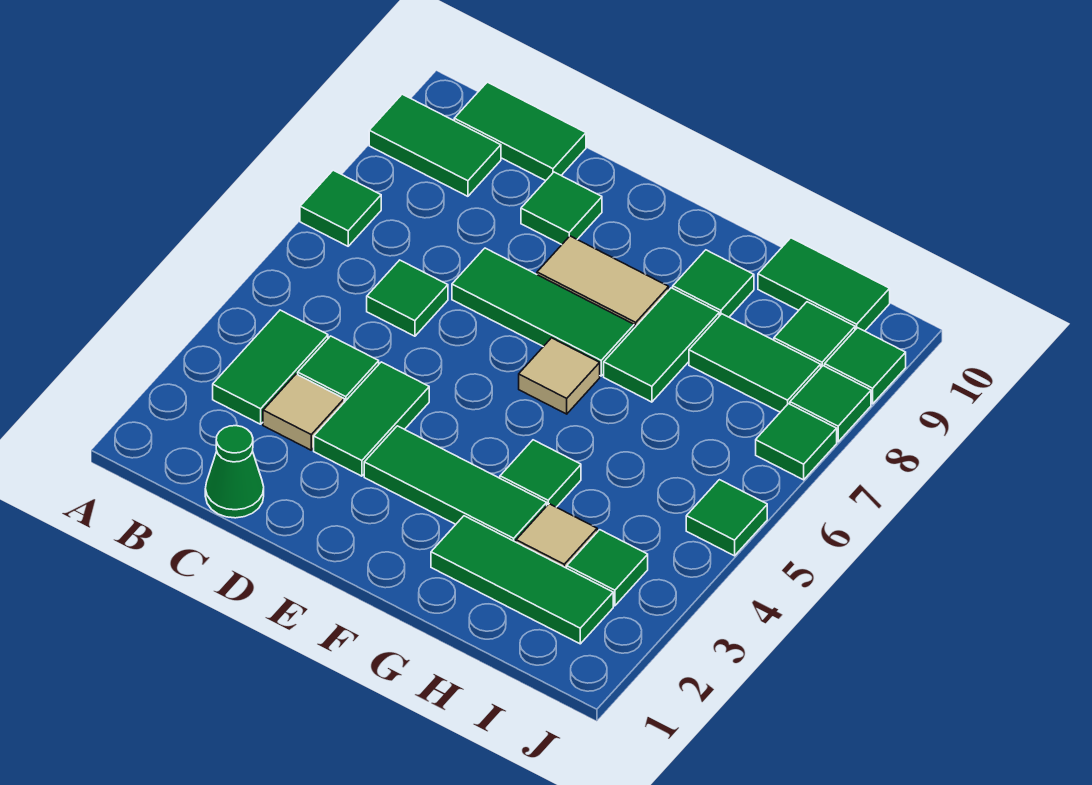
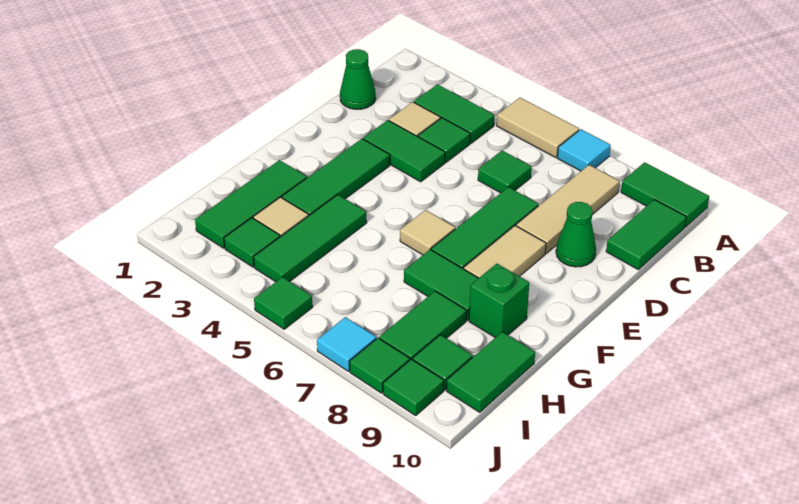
none -> tan 1x2 tile [497,98,579,158]
green 1x1 tile [300,170,381,246] -> cyan 1x1 tile [558,129,611,171]
green 1x2 tile [369,94,501,196] -> green 1x2 tile turned to [621,162,709,227]
none -> tan 1x3 tile [516,165,620,253]
green 1x1 tile [521,172,602,245] -> green 1x1 cone [556,202,596,267]
green 1x1 tile [500,440,581,507] -> green 1x3 tile [254,195,367,282]
green 1x1 tile [673,250,754,317] -> green 1x1 brick [469,264,529,337]
green 1x1 tile [756,404,837,480] -> cyan 1x1 tile [317,317,376,371]

